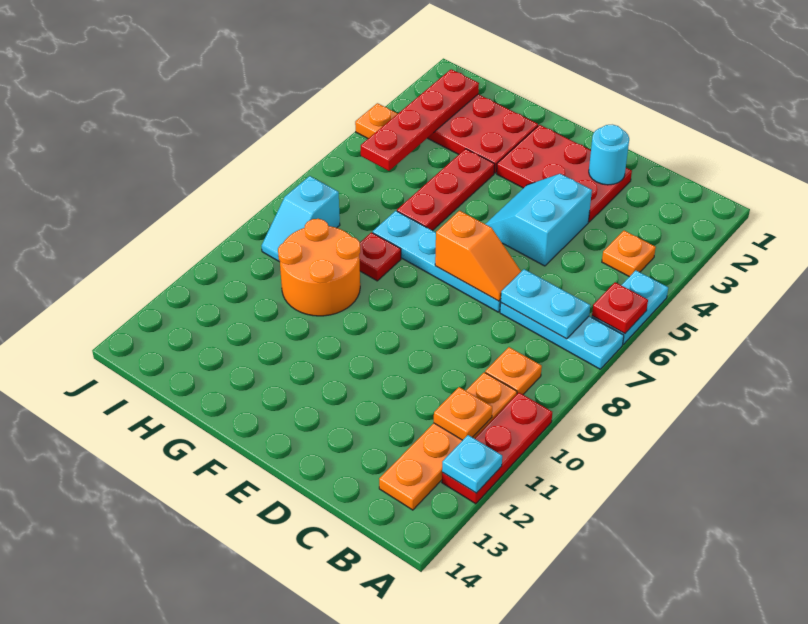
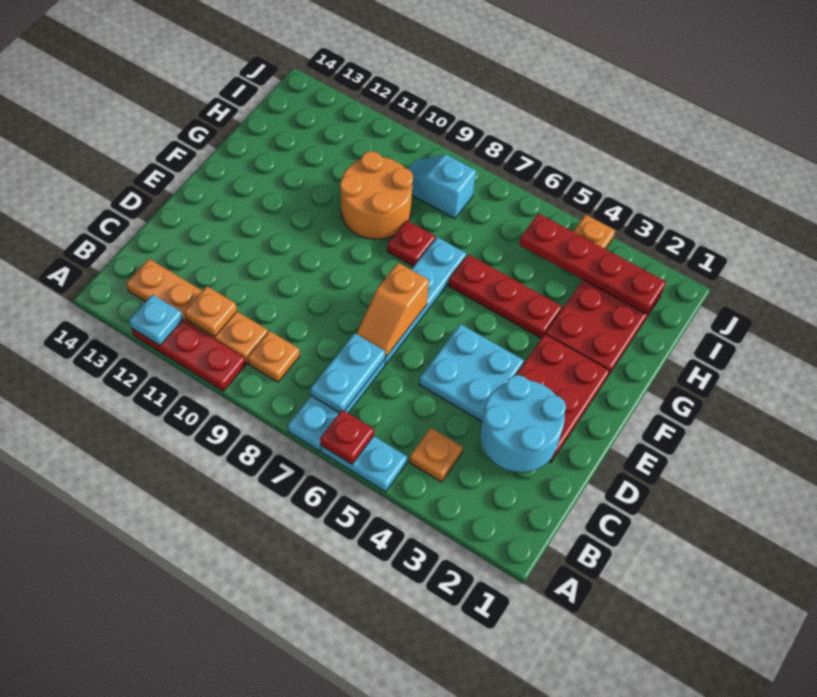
cyan 1x1 round brick [589,125,629,185] -> cyan 2x2 round brick [480,375,566,472]
cyan 2x2 slope [486,174,592,266] -> cyan 2x2 plate [419,324,524,421]

